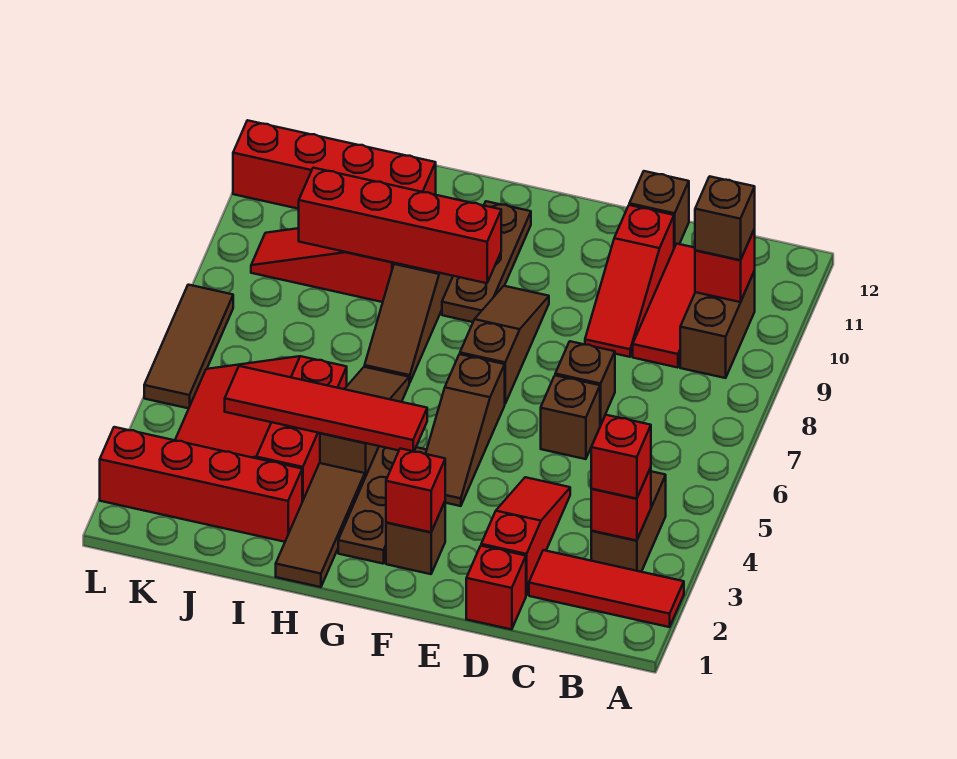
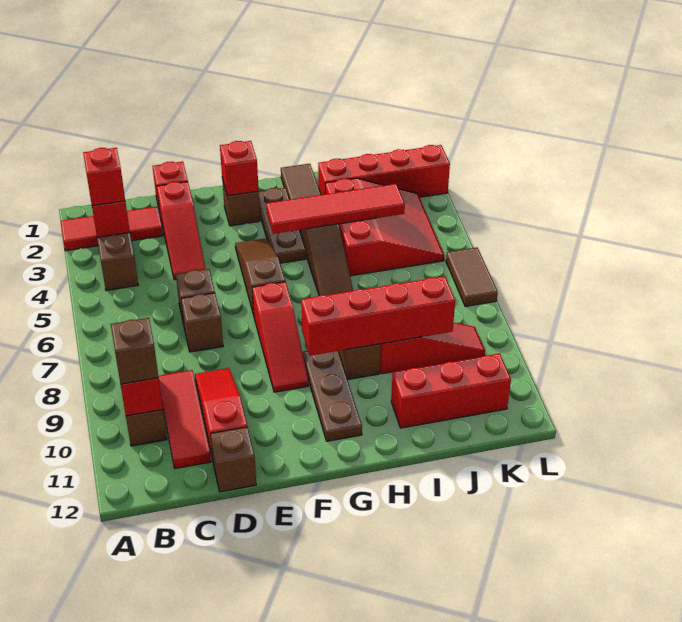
brown 1x3 slope [460,286,549,403] -> red 1x3 slope [252,282,308,392]
red 1x4 brick [233,120,436,209] -> red 1x3 brick [391,353,511,428]
brown 1x3 tile [144,285,233,408] -> brown 1x2 tile [446,247,498,307]

